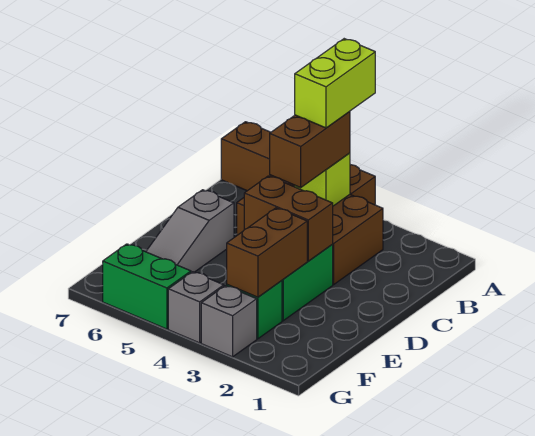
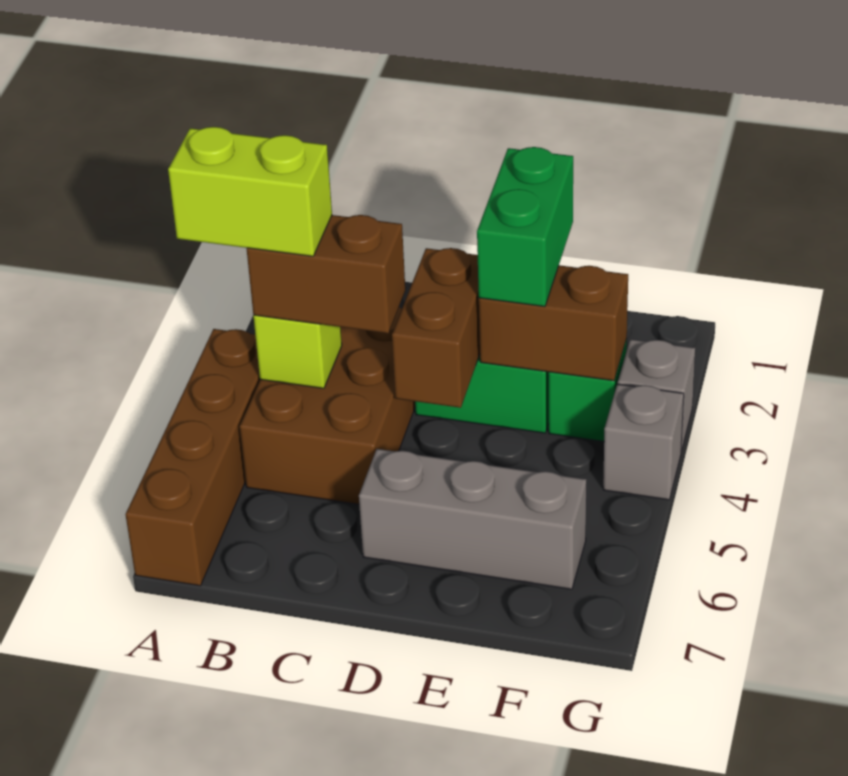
grey 1x3 slope [146,190,234,272] -> grey 1x3 brick [359,449,586,589]
green 1x2 brick [103,244,191,329] -> green 1x2 brick moved to [477,147,573,307]

